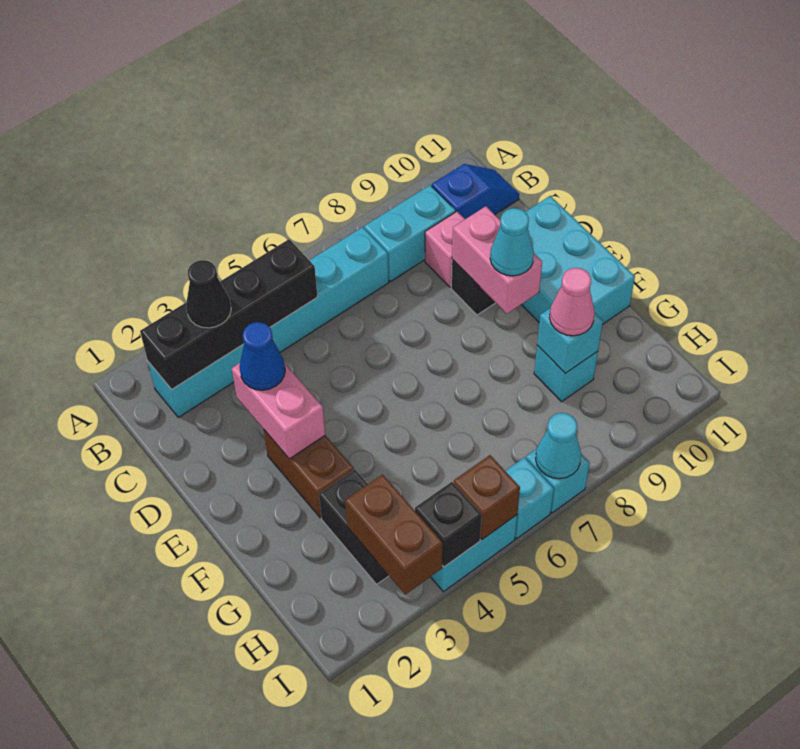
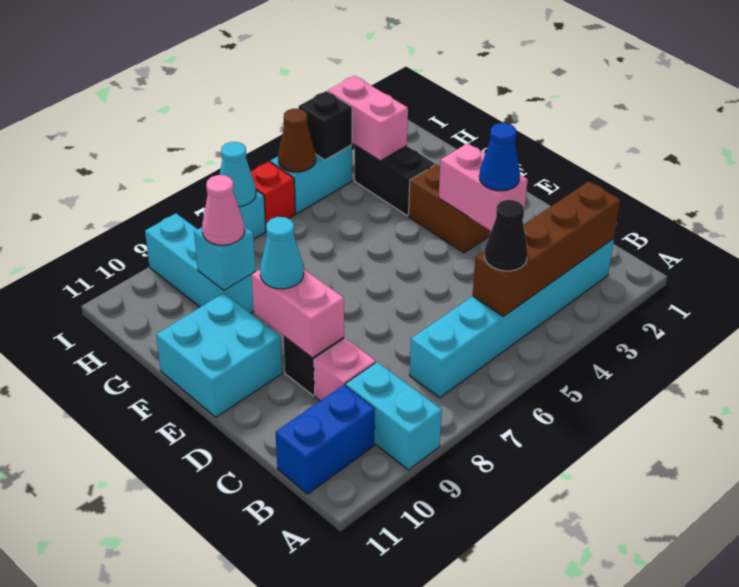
black 1x4 brick [140,239,317,389] -> brown 1x4 brick [473,181,620,316]
black 1x1 cone [186,260,231,328] -> black 1x1 cone moved to [485,200,528,271]
cyan 1x2 brick [364,185,456,282] -> cyan 1x2 brick turned to [345,362,442,470]
blue 1x2 slope [432,164,519,219] -> blue 1x2 brick [276,385,375,494]
cyan 2x3 brick [521,196,635,325] -> cyan 2x2 brick [156,293,282,417]
cyan 1x1 brick [534,345,598,402] -> cyan 1x3 brick [145,213,254,313]
brown 1x2 brick [345,475,443,594] -> pink 1x2 brick [328,76,408,161]
brown 1x1 brick [454,455,520,539] -> brown 1x1 cone [278,109,316,172]
cyan 1x1 brick [506,457,554,539] -> red 1x1 brick [251,162,295,225]

